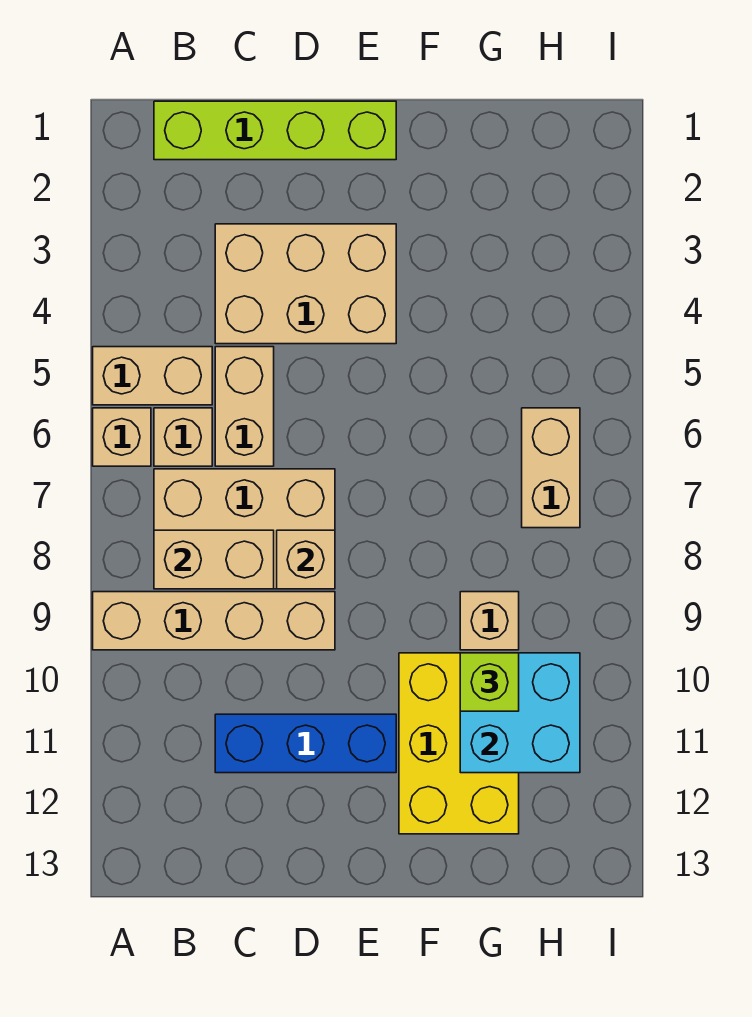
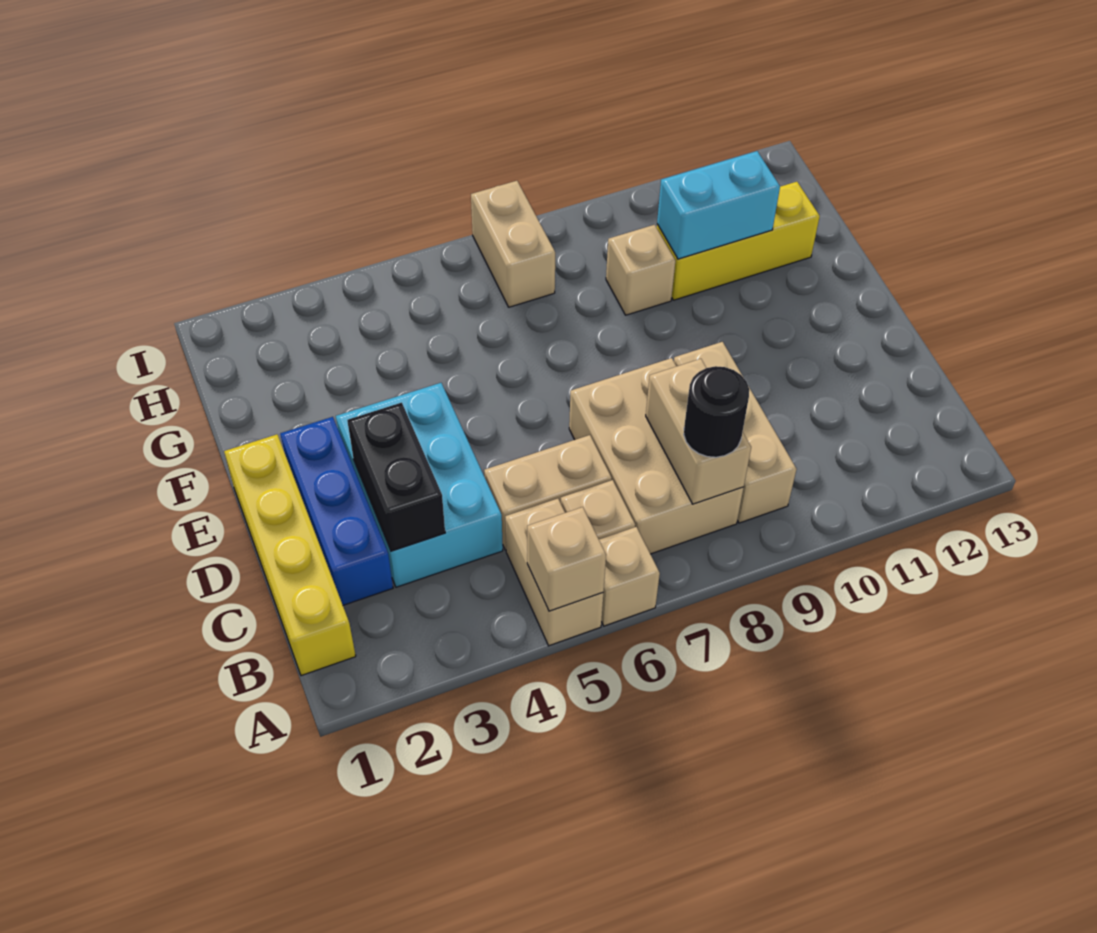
tan 1x4 brick [93,592,335,650] -> tan 1x3 brick [674,342,797,523]
lime 1x4 brick [154,101,396,160] -> yellow 1x4 brick [224,434,356,676]
none -> black 1x1 round brick [684,366,749,457]
tan 2x3 brick [215,224,396,344] -> cyan 2x3 brick [336,383,503,587]
none -> black 1x2 brick [347,403,445,551]
blue 1x3 brick [215,714,396,773] -> blue 1x3 brick moved to [280,417,393,605]
tan 1x1 brick [277,530,335,589] -> tan 1x1 brick moved to [527,507,606,611]
yellow 2x3 brick [399,653,519,834] -> yellow 1x3 brick [657,182,820,300]
cyan 2x2 brick [460,653,580,773] -> cyan 1x2 brick [657,151,780,259]
lime 1x1 brick [460,653,519,711] -> none
tan 1x2 brick [522,408,580,528] -> tan 1x2 brick turned to [471,181,555,307]

